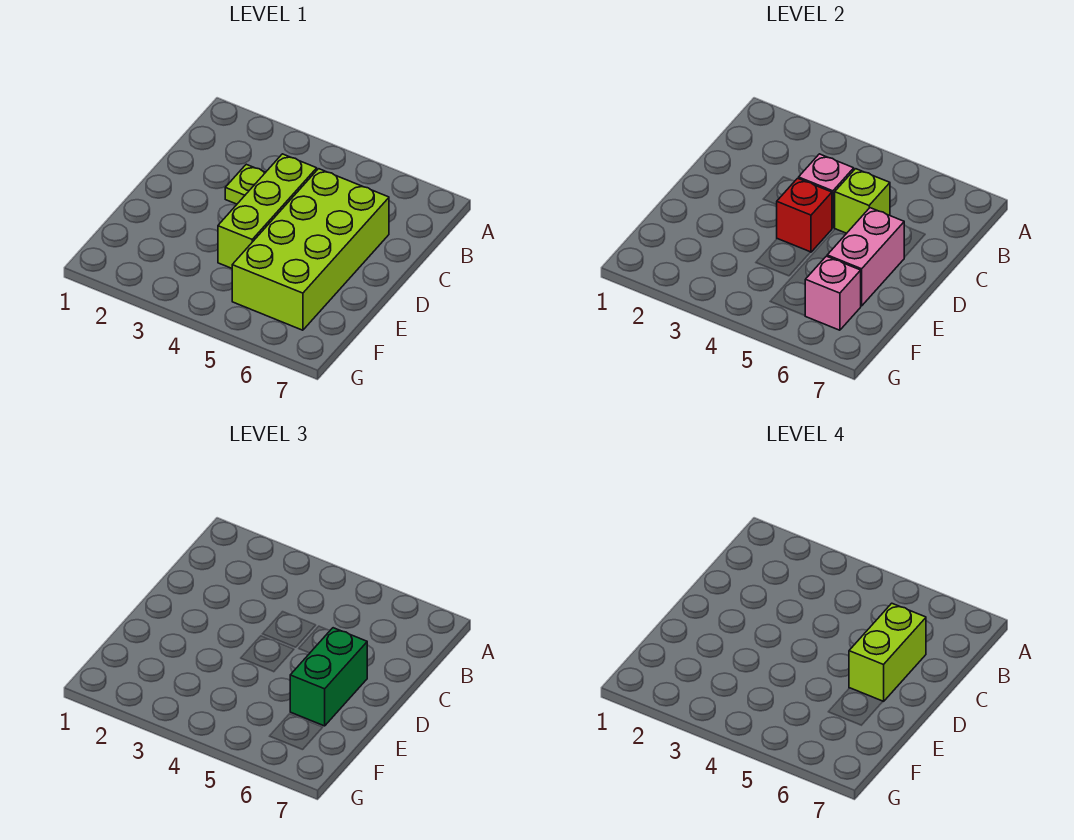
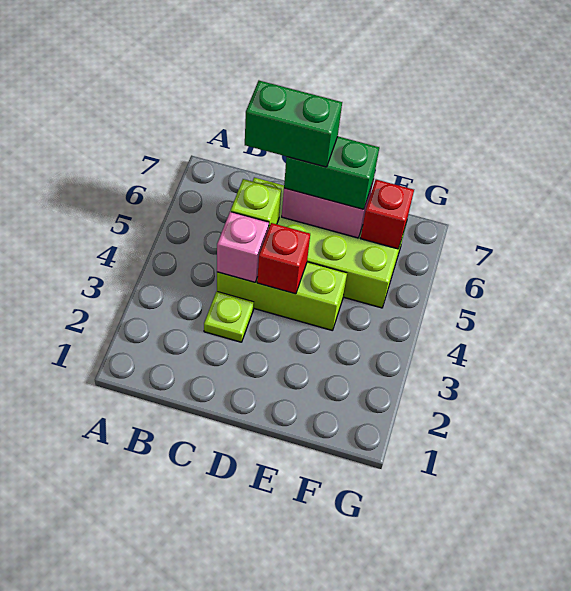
lime 1x2 brick [849,603,926,702] -> green 1x2 brick [245,81,342,167]
pink 1x1 brick [805,256,861,330] -> red 1x1 brick [361,180,414,249]

